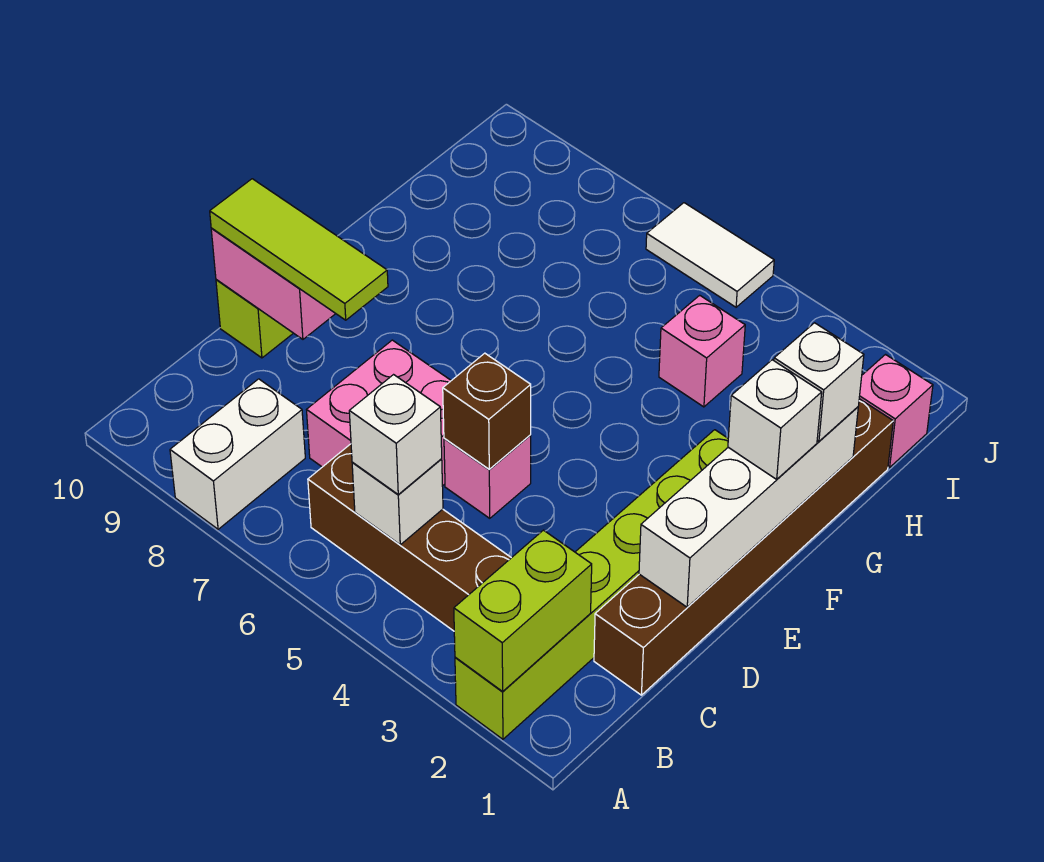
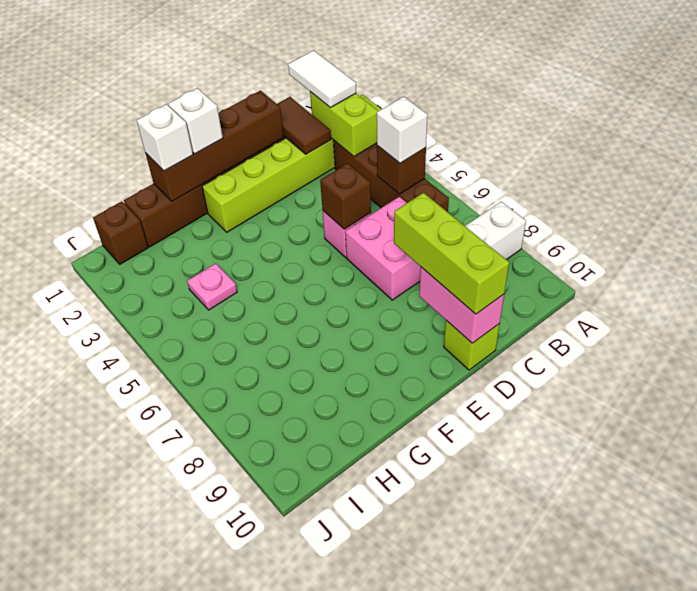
lime 1x2 brick [454,530,592,691] -> lime 1x2 brick turned to [310,92,378,156]
white 1x1 brick [352,459,443,545] -> brown 1x1 brick [377,146,426,194]
none -> brown 1x2 tile [278,97,331,154]
white 1x4 brick [639,407,858,607] -> brown 1x4 brick [146,91,284,201]
lime 1x3 tile [210,179,388,320] -> lime 1x3 brick [394,193,509,314]
pink 1x1 brick [659,295,745,407] -> pink 1x1 plate [187,263,237,310]
pink 1x1 brick [859,355,933,468] -> brown 1x1 brick [93,201,148,264]
white 1x2 tile [646,203,774,307] -> white 1x2 tile moved to [288,50,356,108]

